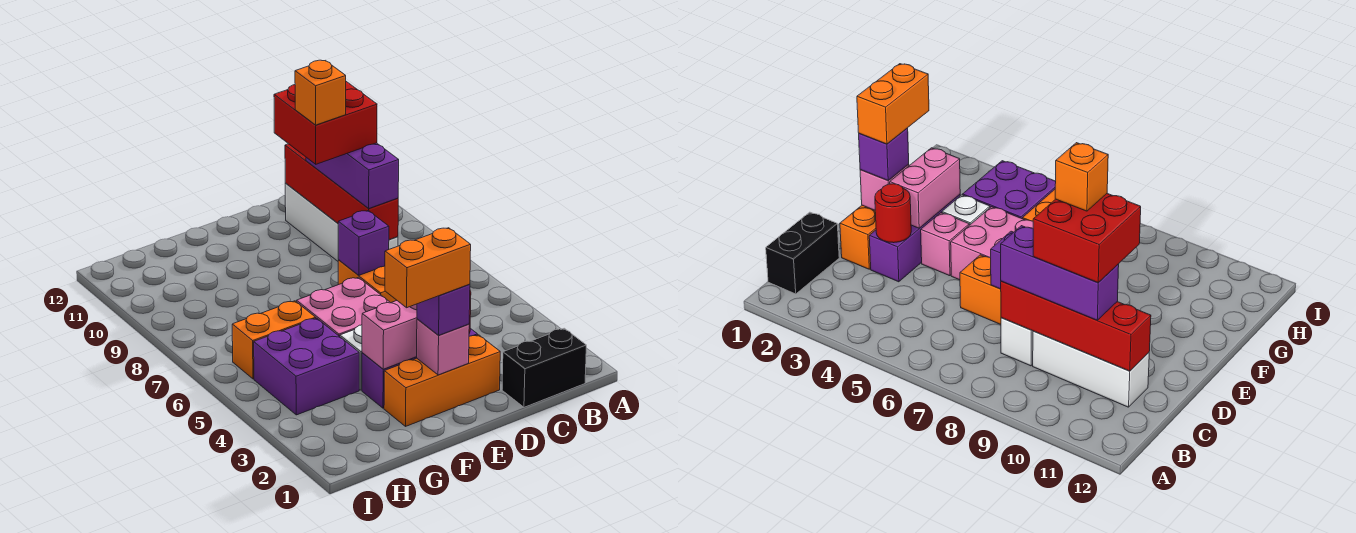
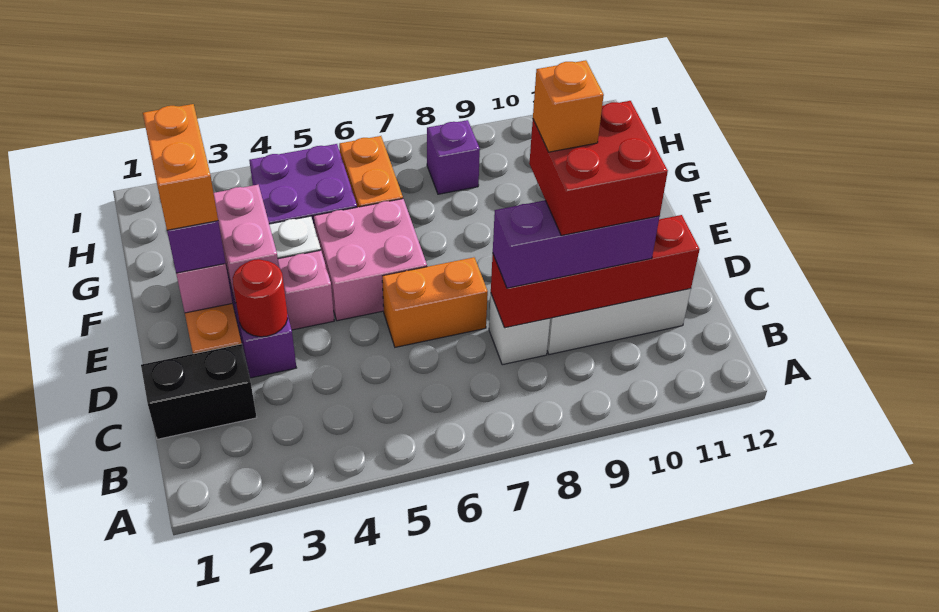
black 1x2 brick [502,328,586,407] -> black 1x2 brick turned to [141,344,257,439]
purple 1x1 brick [338,211,389,275] -> purple 1x1 brick moved to [427,120,480,194]

